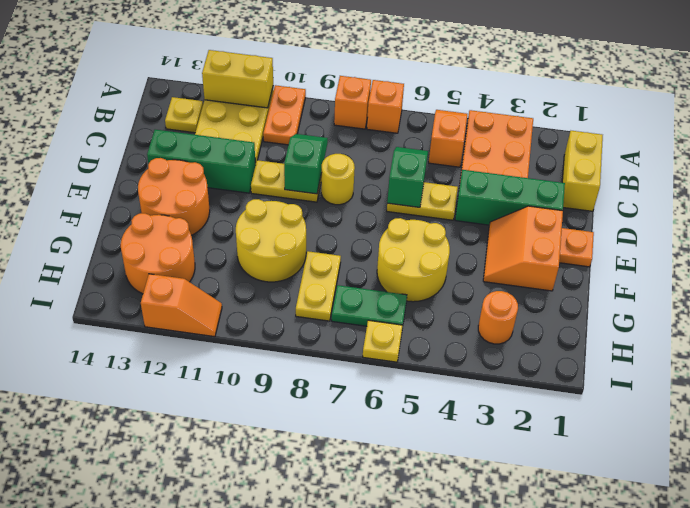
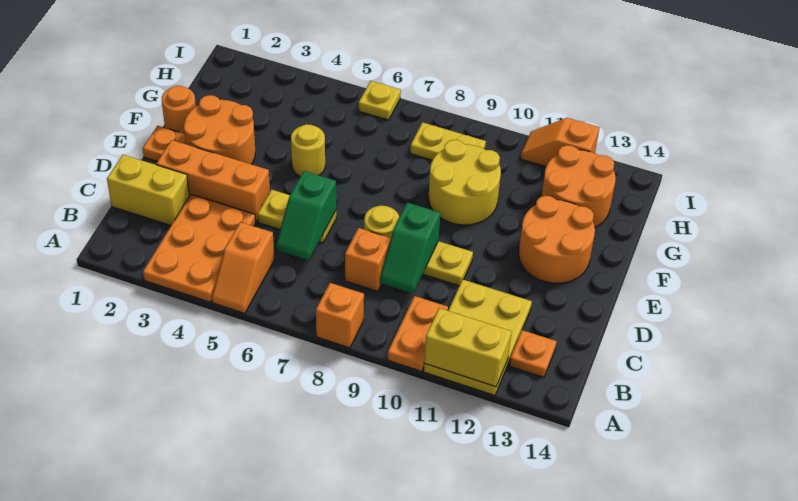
orange 1x1 brick [367,80,404,133] -> orange 1x1 brick moved to [345,228,391,292]
yellow 1x2 brick [562,131,603,211] -> yellow 1x2 brick turned to [107,155,189,226]
yellow 1x1 plate [165,97,203,133] -> orange 1x1 plate [509,330,557,377]
green 1x3 brick [455,170,565,225] -> orange 1x3 brick [156,140,270,222]
green 1x3 brick [147,130,256,193] -> none
orange 2x2 slope [483,206,563,291] -> orange 2x2 round brick [184,95,255,164]
yellow 2x2 round brick [377,218,450,302] -> yellow 1x1 round brick [291,124,325,176]
yellow 1x2 plate [296,251,341,321] -> yellow 1x2 plate turned to [410,122,486,160]
orange 1x1 round brick [478,291,518,344] -> orange 1x1 round brick moved to [162,86,196,133]
green 1x2 plate [332,285,407,326] -> none

